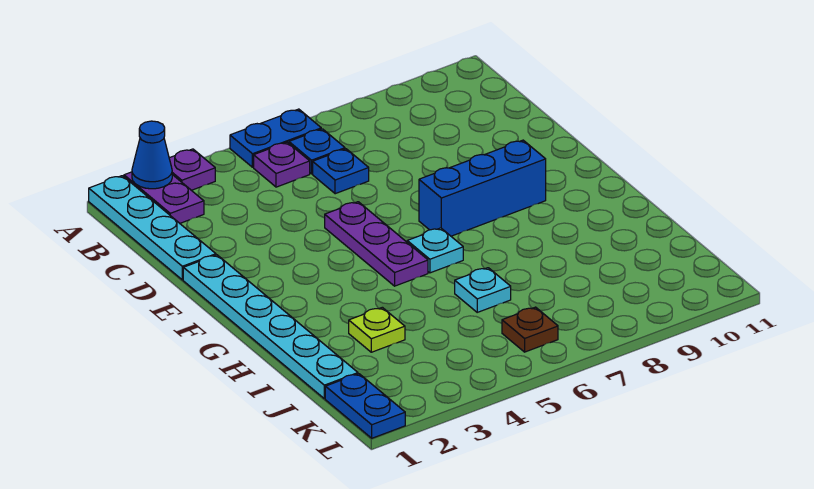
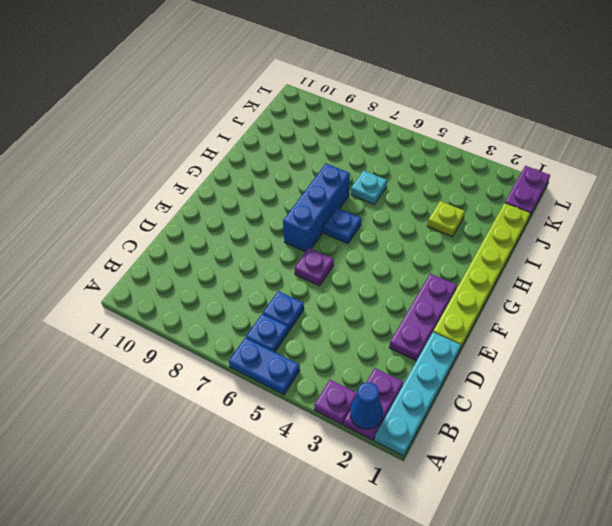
purple 1x1 plate [254,142,310,187] -> purple 1x1 plate moved to [295,248,334,286]
cyan 1x6 plate [183,255,358,399] -> lime 1x6 plate [433,203,530,349]
purple 1x3 plate [325,202,428,286] -> purple 1x3 plate moved to [389,274,457,361]
blue 1x3 brick [419,140,546,236] -> blue 1x3 brick turned to [283,164,350,252]
cyan 1x1 plate [407,228,463,273] -> blue 1x1 plate [324,208,361,244]
blue 1x2 plate [325,374,405,438] -> purple 1x2 plate [505,166,550,216]
brown 1x1 plate [502,307,558,352] -> none

